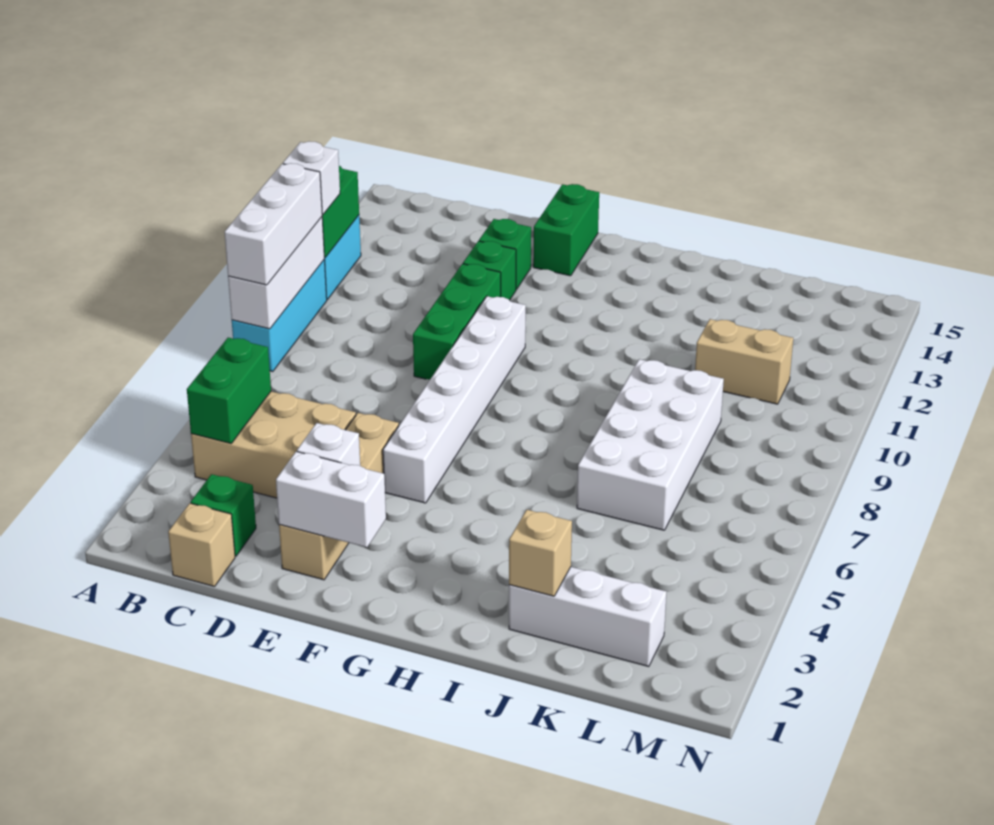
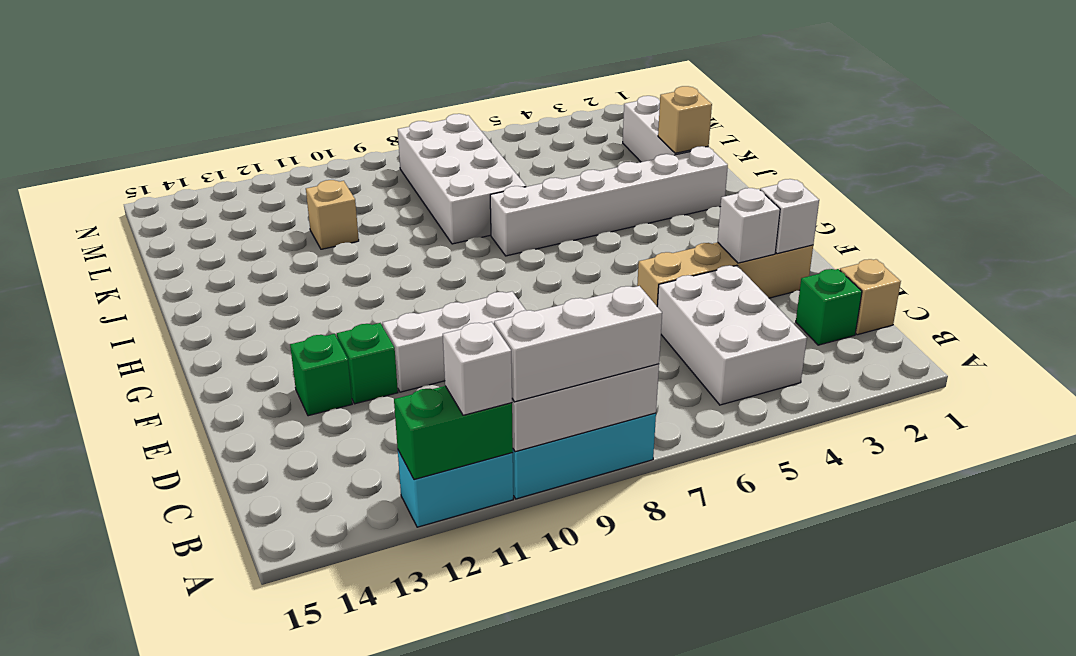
tan 2x3 brick [191,392,356,498] -> white 2x3 brick [657,265,807,405]
green 1x2 brick [187,338,271,443] -> none
white 1x2 brick [276,452,386,547] -> white 1x1 brick [760,179,819,254]
green 1x3 brick [413,264,501,380] -> white 1x3 brick [383,292,526,392]
white 1x6 brick [383,296,526,503] -> white 1x6 brick moved to [490,146,728,256]
green 1x2 brick [533,184,599,276] -> none
white 2x4 brick [577,359,724,530] -> white 2x4 brick turned to [398,114,526,244]
tan 1x2 brick [695,319,793,404] -> tan 1x1 brick [306,180,359,249]

